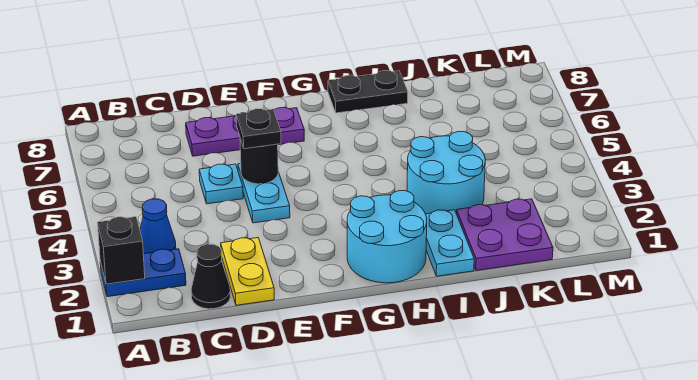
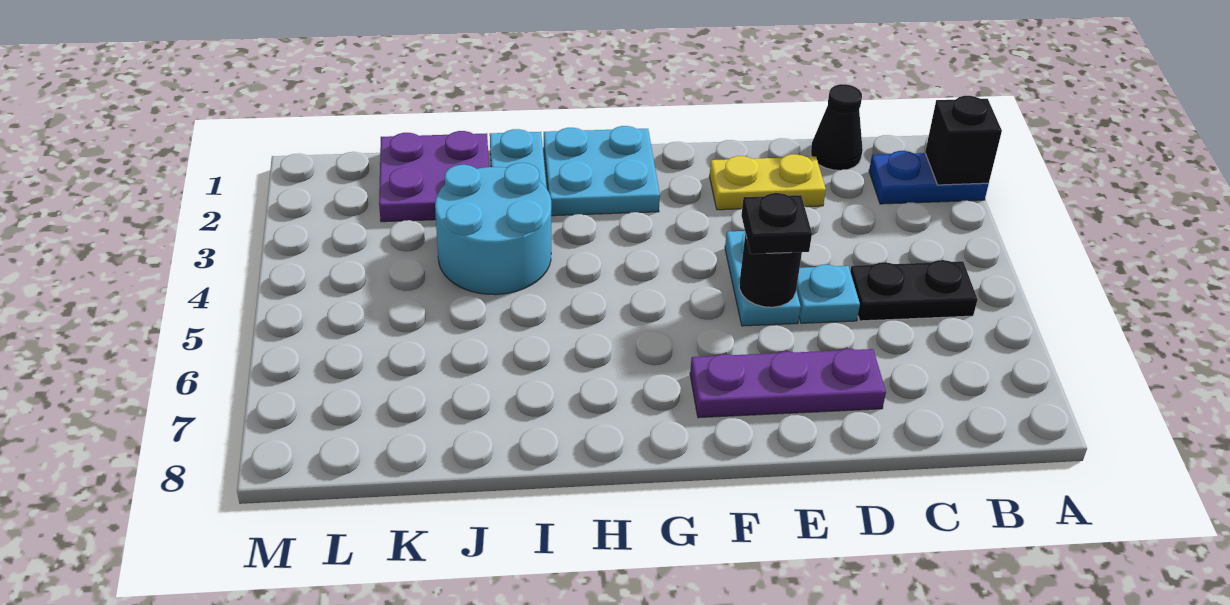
blue 1x1 cone [140,199,176,254] -> none
yellow 1x2 plate [221,238,274,305] -> yellow 1x2 plate turned to [710,154,826,210]
cyan 2x2 round brick [347,191,427,283] -> cyan 2x2 plate [544,126,660,216]
black 1x2 plate [328,71,408,113] -> black 1x2 plate moved to [850,260,978,321]

